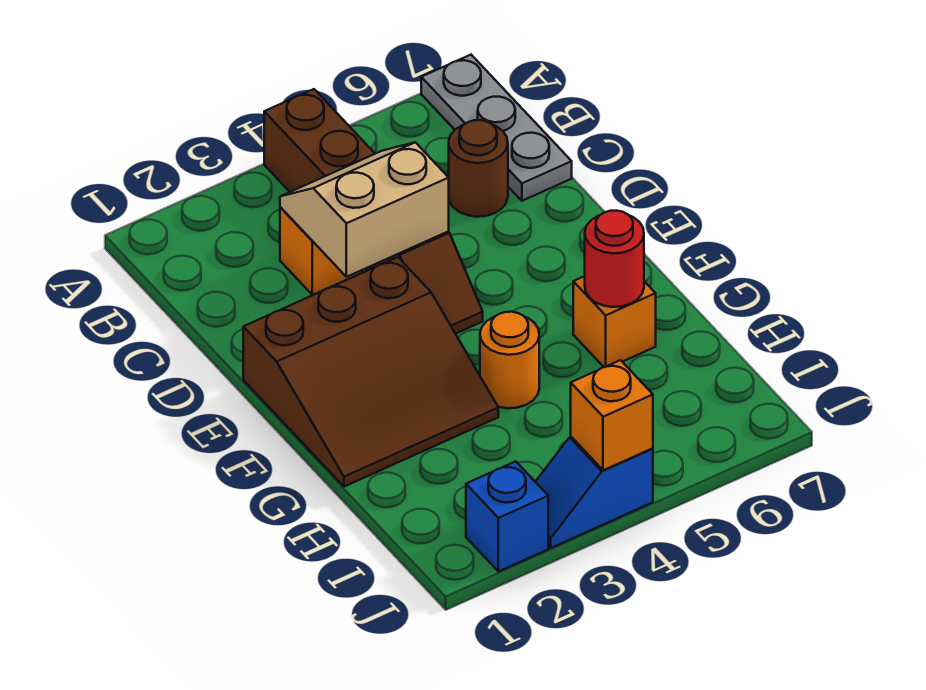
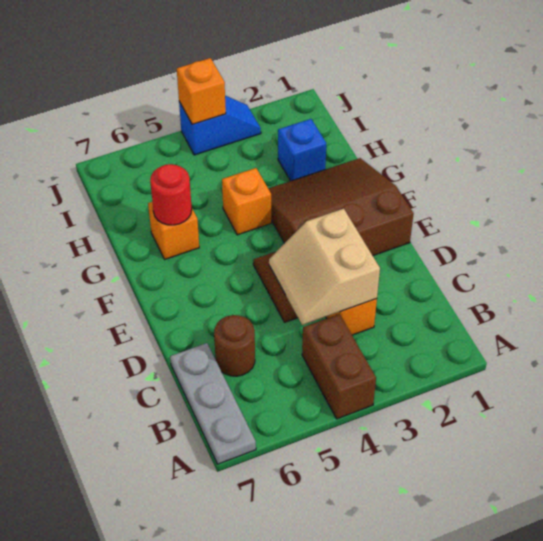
tan 2x2 slope [280,142,449,277] -> tan 2x2 slope turned to [269,209,380,325]
orange 1x1 round brick [480,312,539,408] -> orange 1x1 brick [222,168,271,235]
blue 1x1 brick [466,461,548,572] -> blue 1x1 brick moved to [278,119,326,181]

